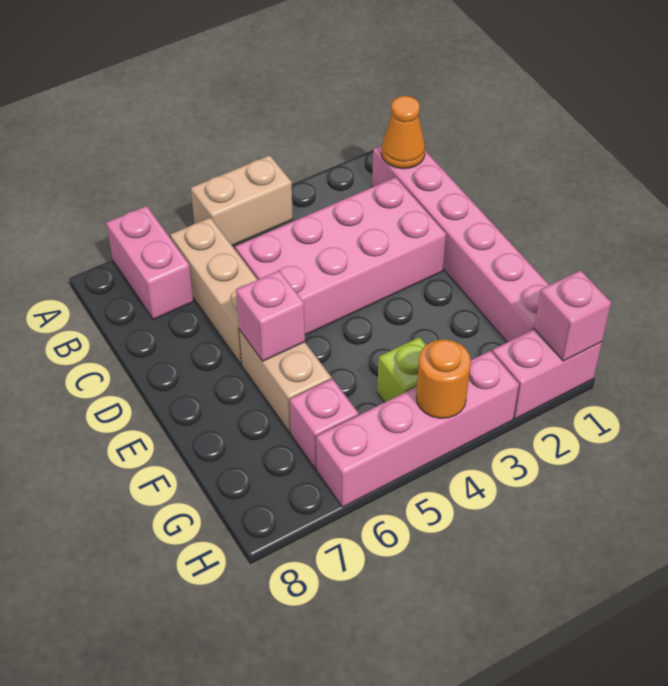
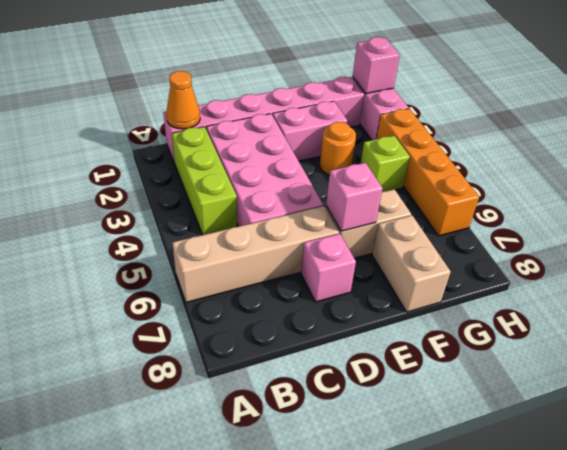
tan 1x2 brick [191,155,293,246] -> tan 1x2 brick moved to [372,215,451,312]
pink 1x2 brick [106,206,194,320] -> pink 1x2 brick moved to [273,101,347,161]
none -> lime 1x3 brick [172,127,237,235]
tan 1x3 brick [170,217,258,365] -> tan 1x4 brick [172,206,339,302]
pink 1x1 brick [290,379,358,469] -> pink 1x1 brick moved to [301,233,356,302]
pink 1x4 brick [316,351,519,507] -> orange 1x4 brick [376,109,479,236]
orange 1x1 round brick [416,339,471,418] -> orange 1x1 round brick moved to [320,122,356,175]

